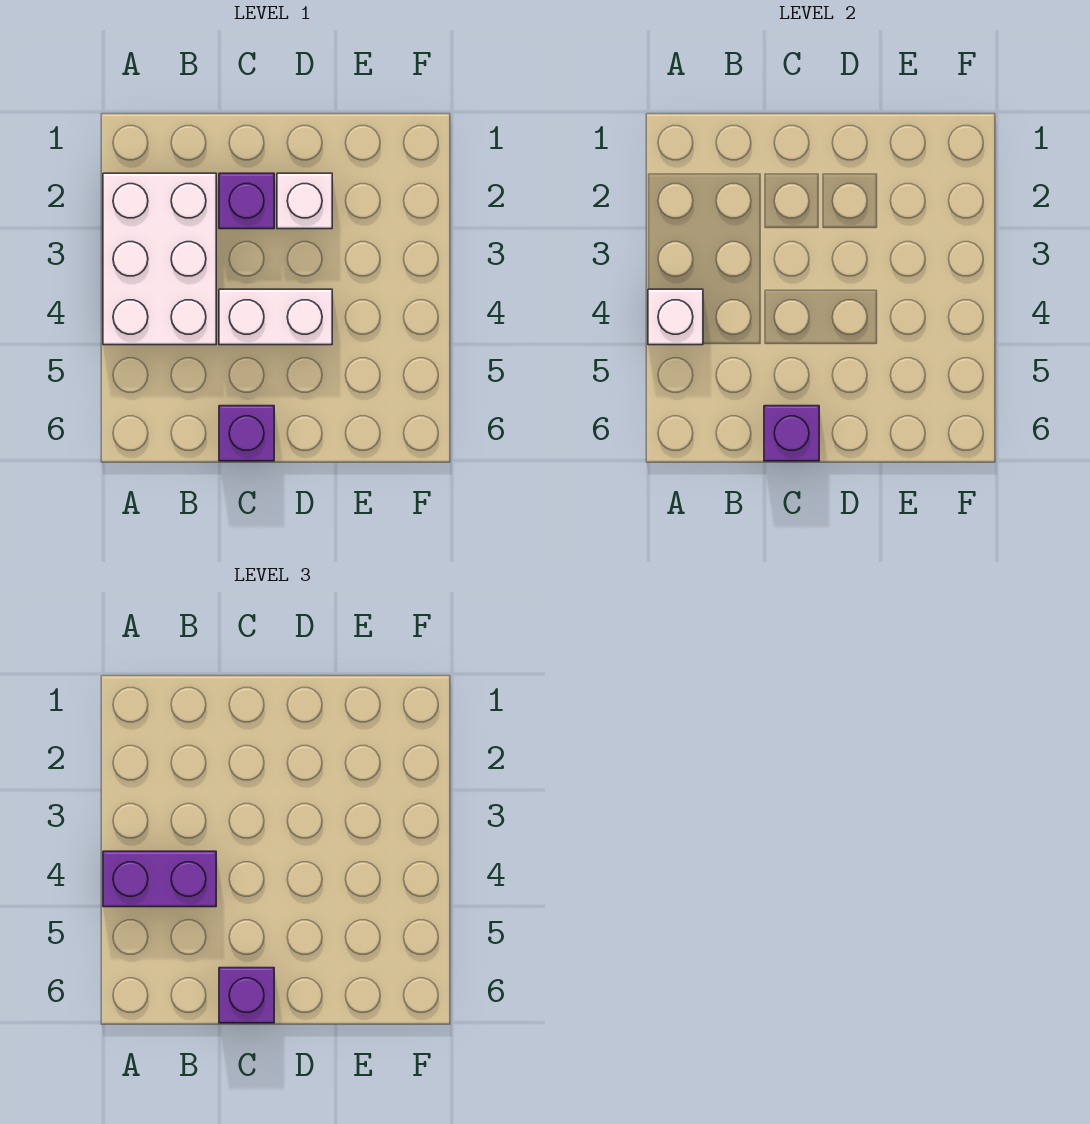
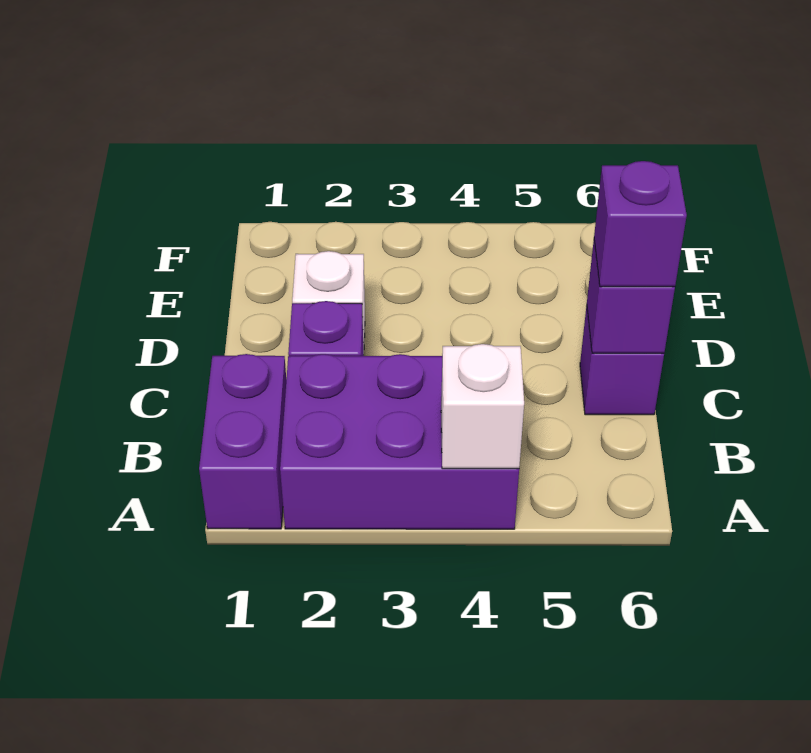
white 2x3 brick [103,173,216,345] -> purple 2x3 brick [280,354,519,529]
purple 1x2 brick [103,851,216,907] -> purple 1x2 brick moved to [199,354,286,529]
white 1x2 brick [219,289,332,345] -> none

